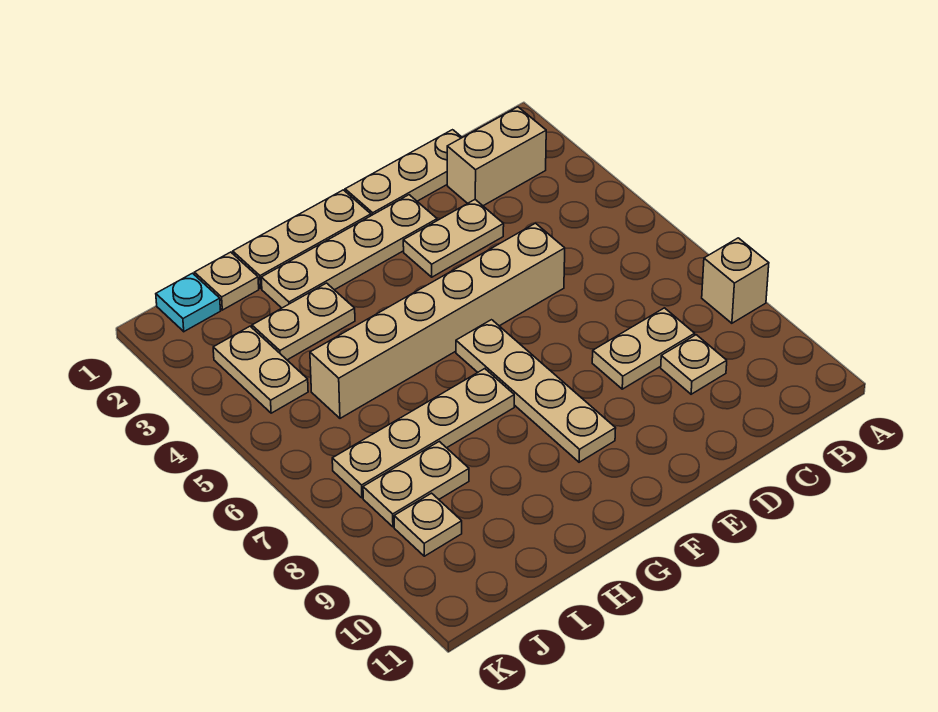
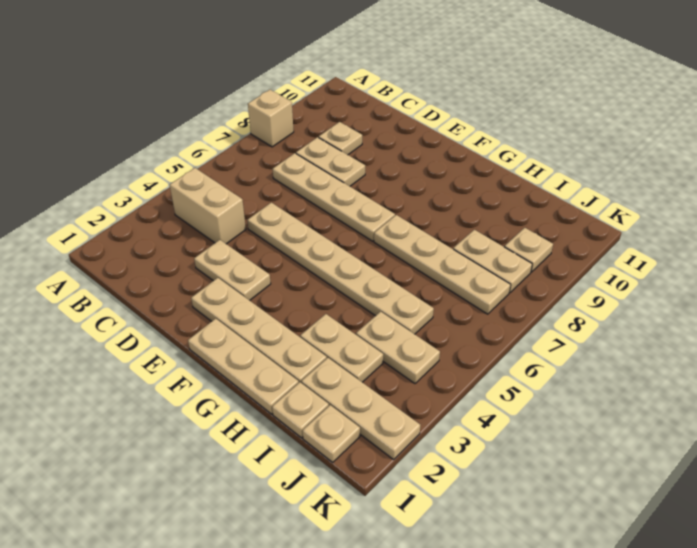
tan 1x2 brick [447,107,546,206] -> tan 1x2 brick moved to [170,168,246,244]
tan 1x3 plate [345,130,462,216] -> tan 1x3 plate moved to [301,358,420,459]
tan 1x6 brick [310,223,565,418] -> tan 1x6 plate [247,203,434,334]
tan 1x4 plate [456,320,616,462] -> tan 1x4 plate turned to [273,153,395,241]
cyan 1x1 plate [156,273,221,332] -> tan 1x1 plate [302,405,360,462]
tan 1x2 plate [213,326,308,413] -> tan 1x2 plate turned to [356,312,440,384]

